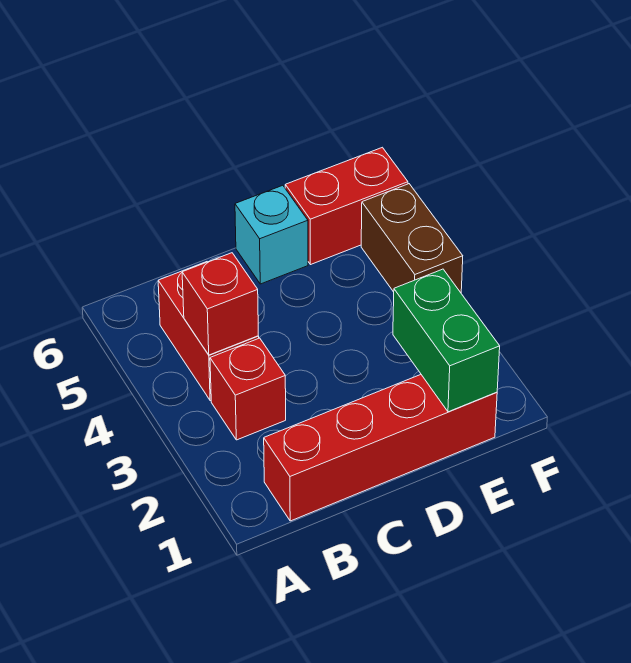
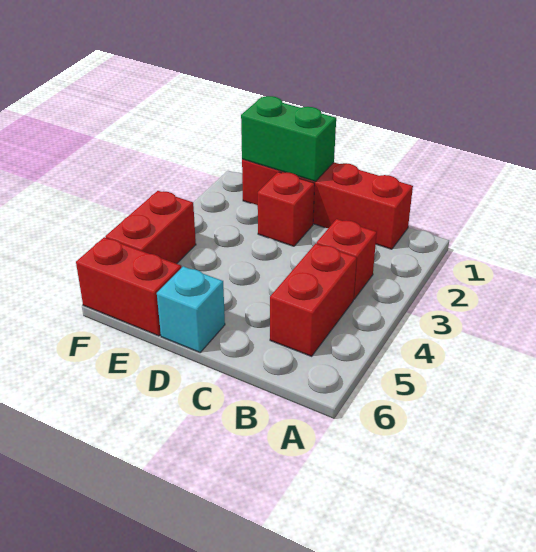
red 1x1 brick [182,253,258,355] -> red 1x1 brick moved to [258,172,315,246]
green 1x2 brick [393,269,500,412] -> green 1x2 brick turned to [241,96,336,182]
brown 1x2 brick [361,184,463,293] -> red 1x2 brick [105,191,196,264]

